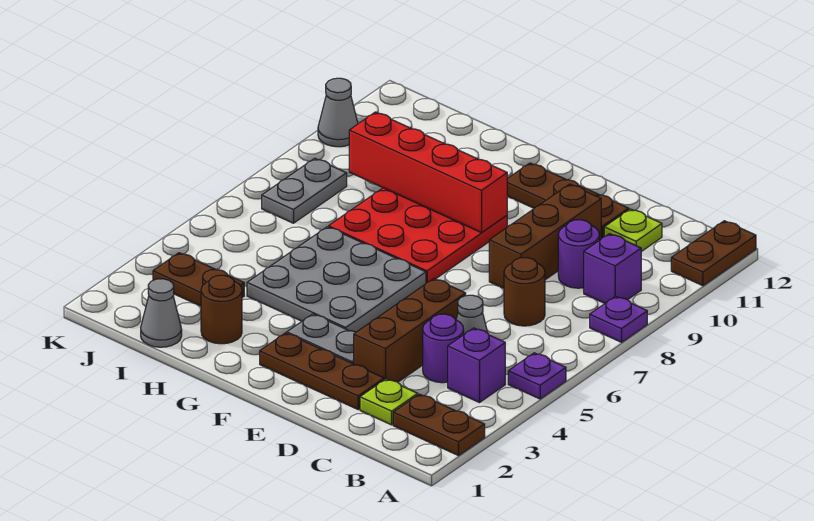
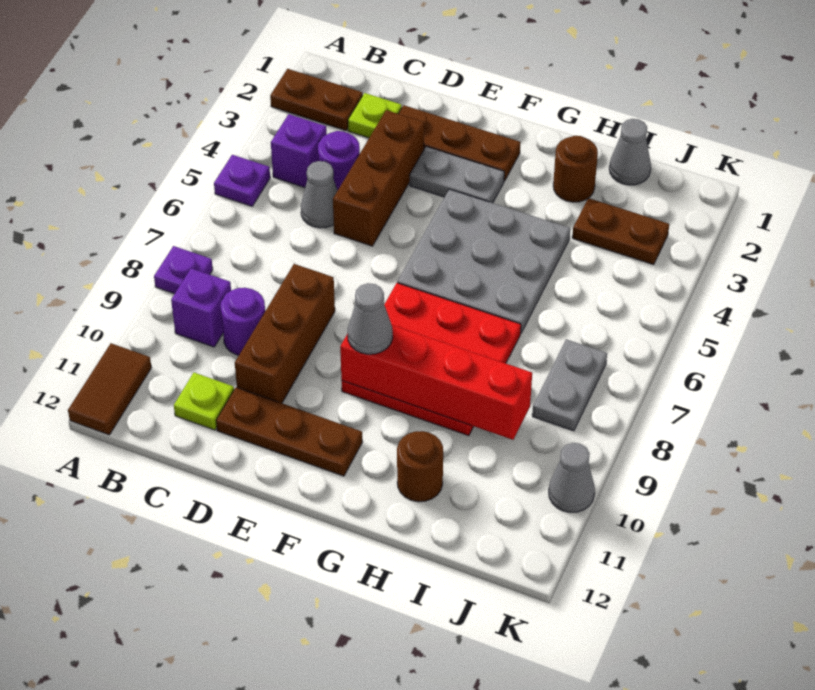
brown 1x2 plate [671,221,756,286] -> brown 1x2 tile [68,343,151,435]
brown 1x1 round brick [504,258,545,326] -> brown 1x1 round brick moved to [397,431,443,502]
none -> grey 1x1 cone [348,283,393,354]

